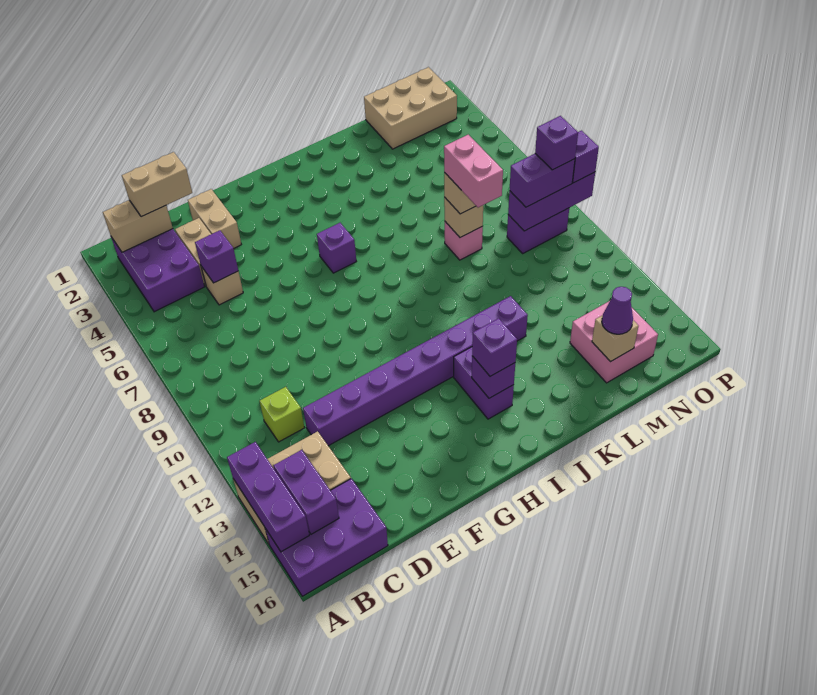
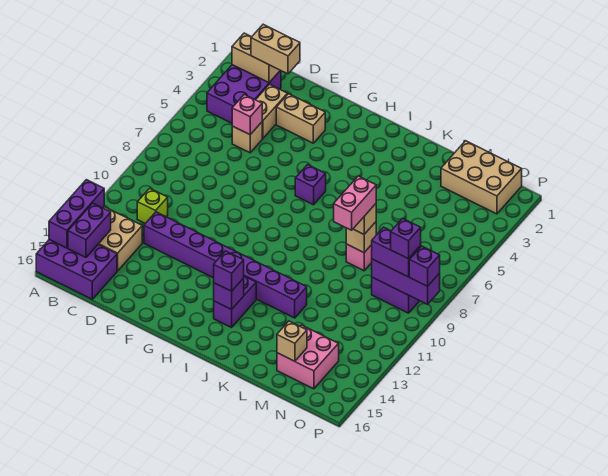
purple 1x1 brick [195,230,238,283] -> pink 1x1 brick [232,95,262,135]
tan 1x2 brick [188,189,241,248] -> tan 1x2 brick turned to [276,94,325,143]
purple 1x1 cone [602,287,633,334] -> none

